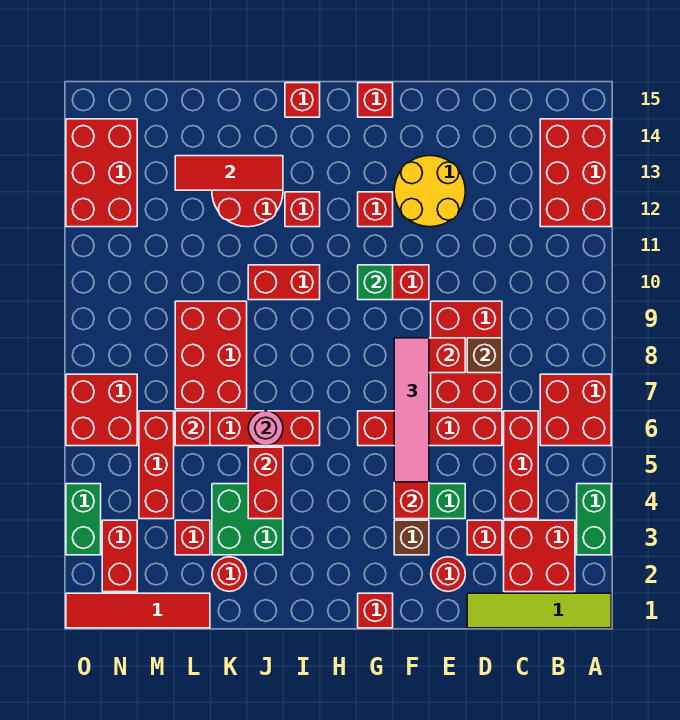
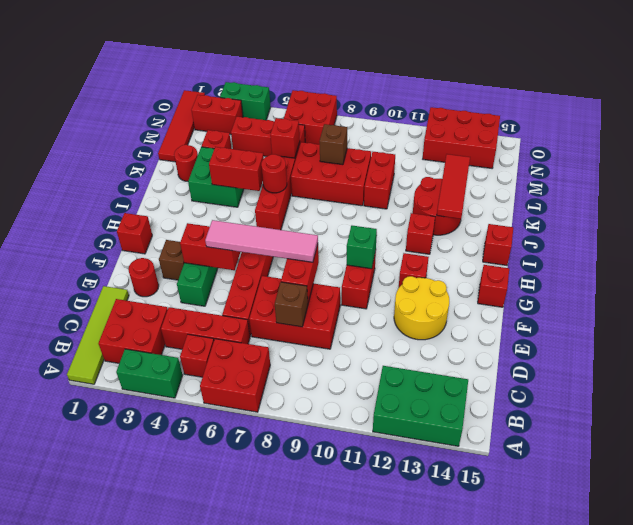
red 2x3 brick [540,119,611,227] -> green 2x3 brick [373,366,468,446]
red 1x1 brick [467,520,502,555] -> red 1x1 brick moved to [180,334,214,377]
red 1x2 brick [248,265,320,300] -> red 1x2 brick moved to [364,152,395,209]
pink 1x1 round brick [248,411,283,446] -> red 1x1 round brick [261,154,287,193]
none -> brown 1x1 brick [319,124,347,165]

